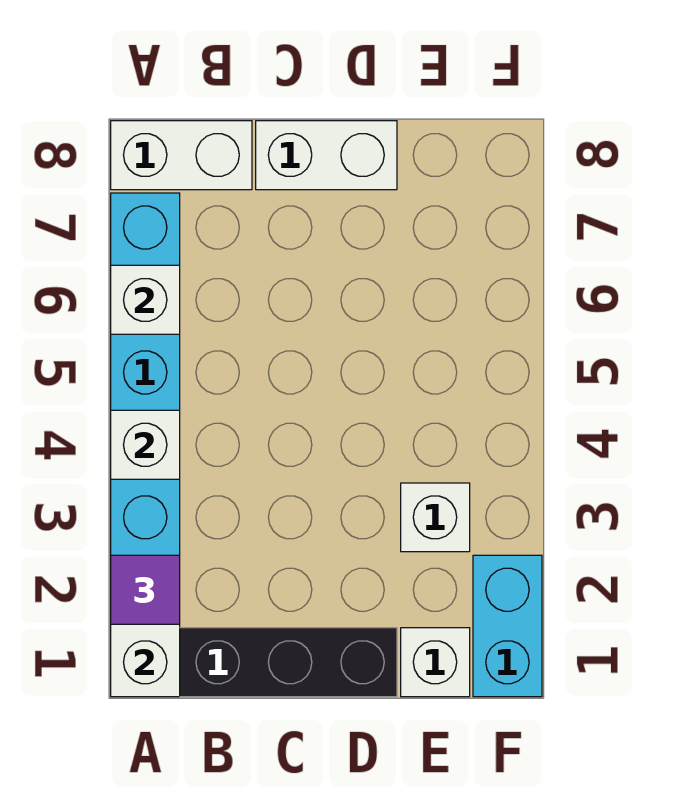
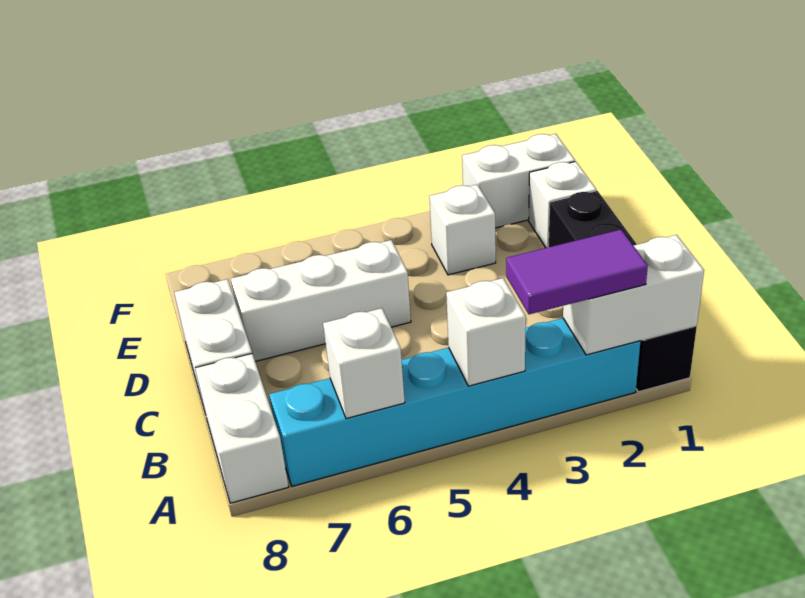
purple 1x1 tile [111,555,180,624] -> purple 1x2 tile [506,229,648,314]
none -> white 1x3 brick [231,240,411,362]
cyan 1x2 brick [473,555,542,697] -> white 1x2 brick [462,134,575,228]

